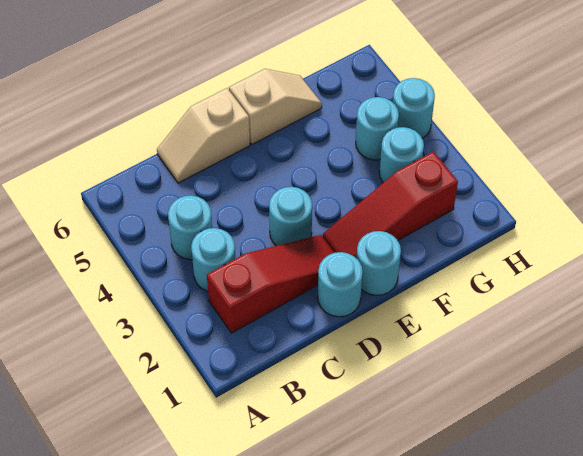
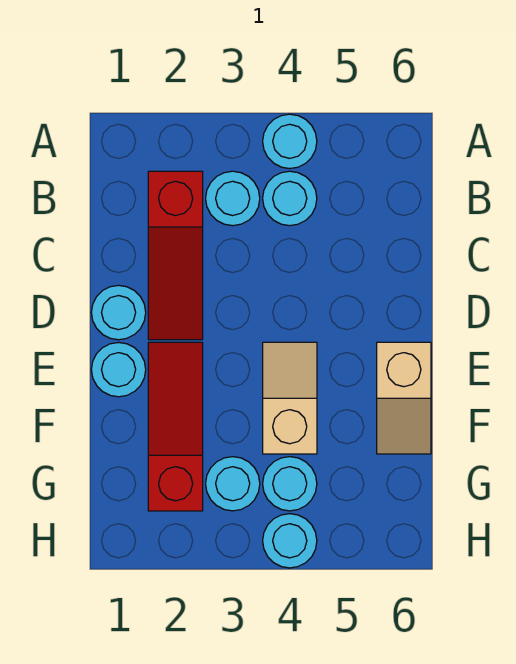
tan 1x2 slope [157,88,250,183] -> tan 1x2 slope moved to [263,342,317,454]
cyan 1x1 round brick [269,187,312,246] -> cyan 1x1 round brick moved to [263,114,317,169]

